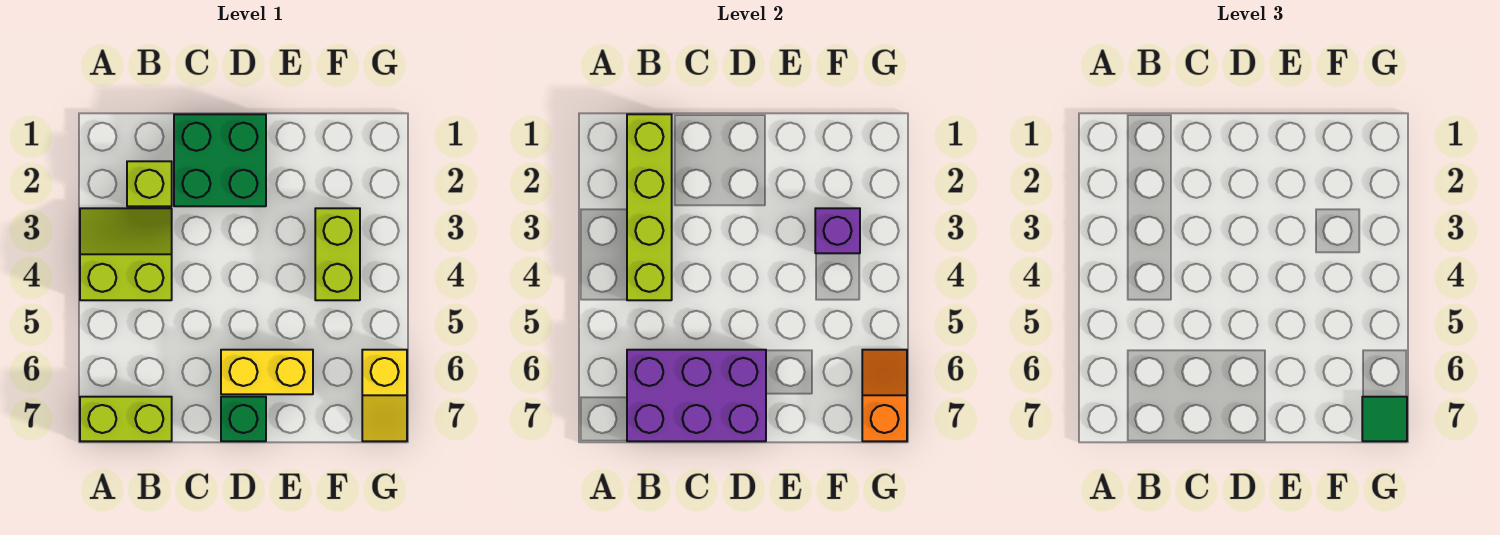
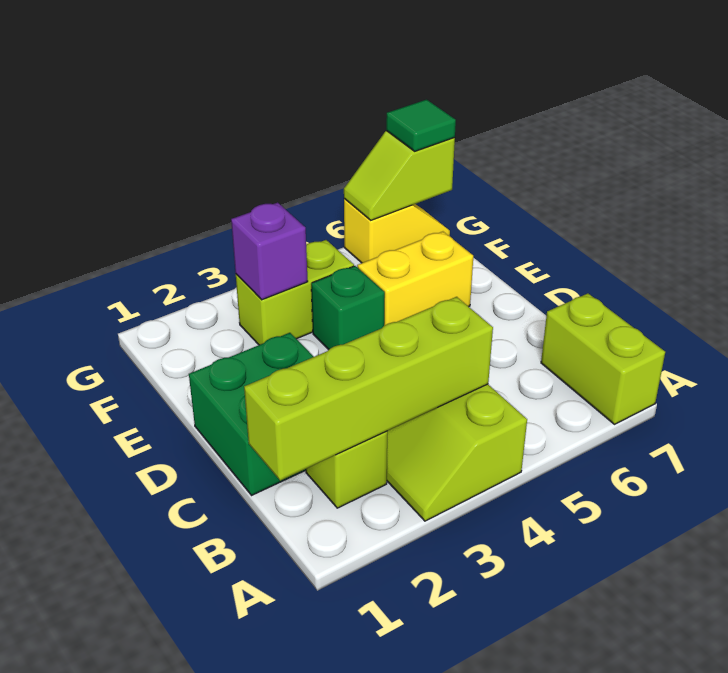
purple 2x3 brick [627,350,766,441] -> none
yellow 1x2 brick [221,350,313,394] -> yellow 1x2 brick turned to [357,232,473,326]
green 1x1 brick [221,397,266,441] -> green 1x1 brick moved to [311,266,385,350]
orange 1x2 slope [862,350,907,441] -> lime 1x2 slope [344,131,455,220]

